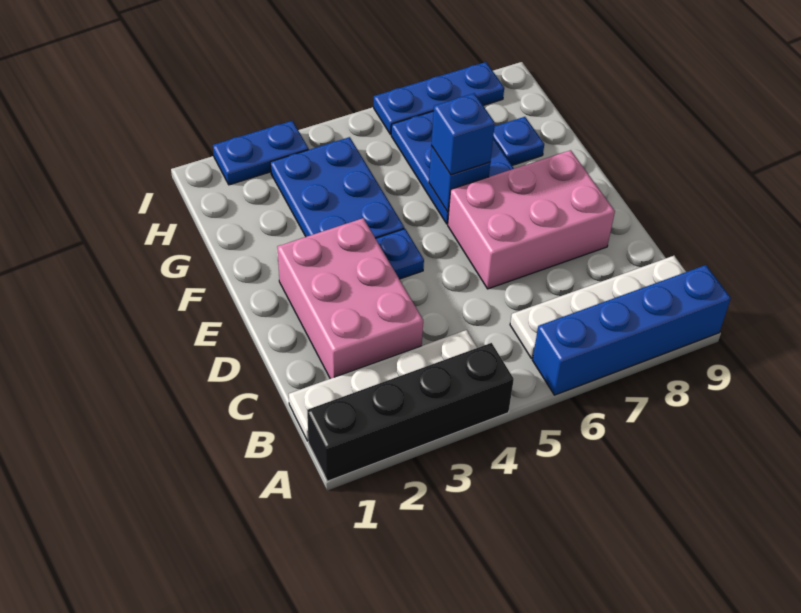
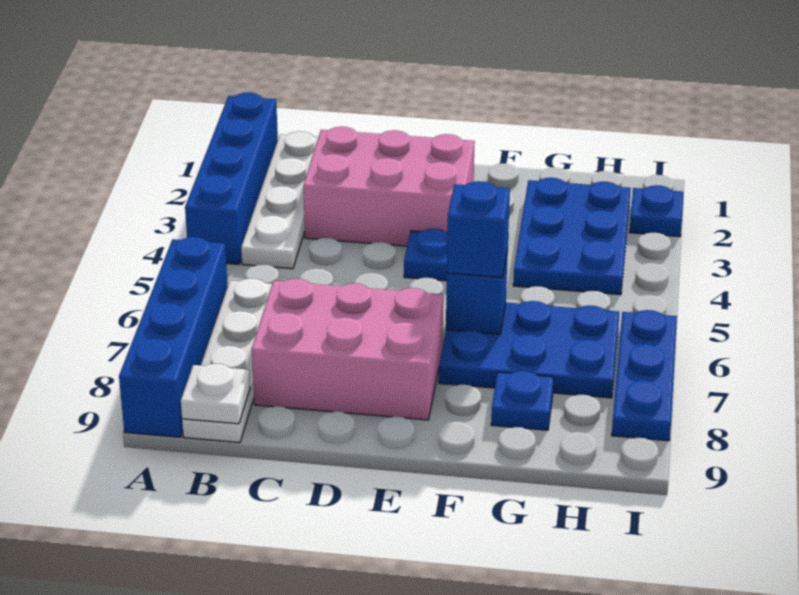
black 1x4 brick [307,343,514,481] -> blue 1x4 brick [185,93,278,264]
none -> white 1x1 plate [181,364,250,424]
pink 2x3 brick [448,150,615,289] -> pink 2x3 brick turned to [252,279,443,420]
blue 2x3 plate [270,137,404,238] -> blue 2x3 plate turned to [513,178,631,295]
blue 1x2 plate [213,121,309,185] -> blue 1x1 plate [629,185,683,237]

